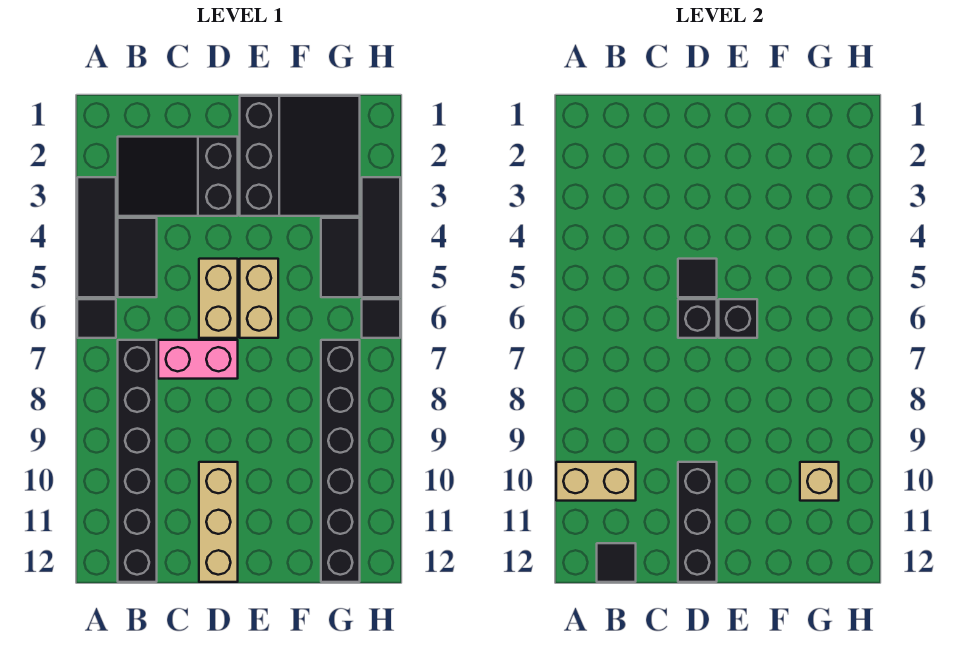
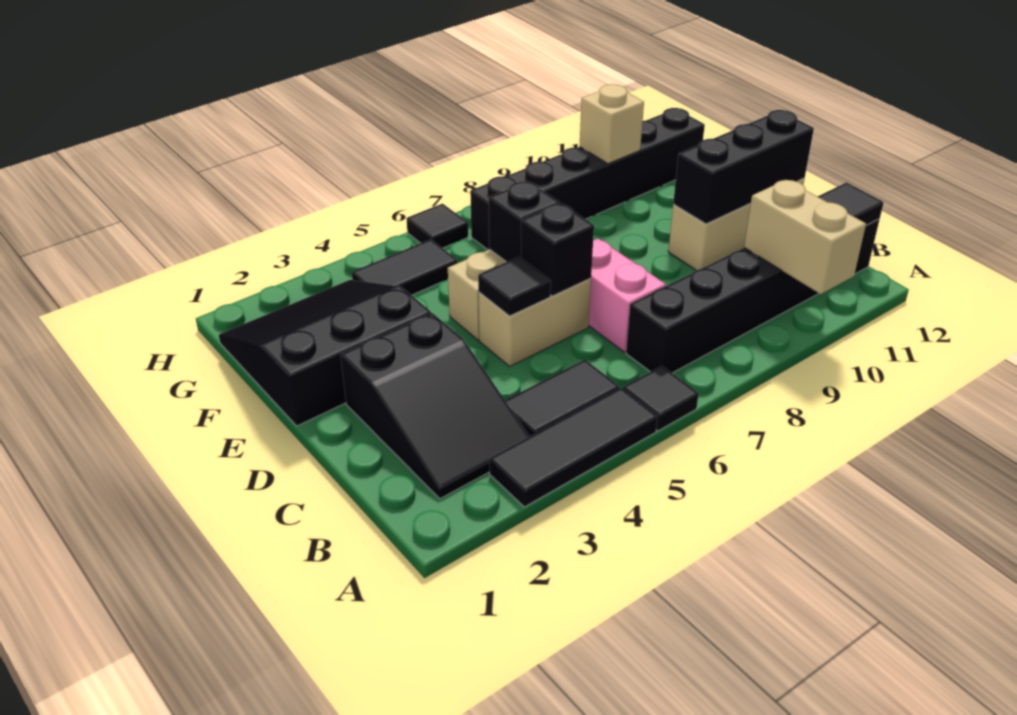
black 1x3 tile [362,177,400,297] -> none

